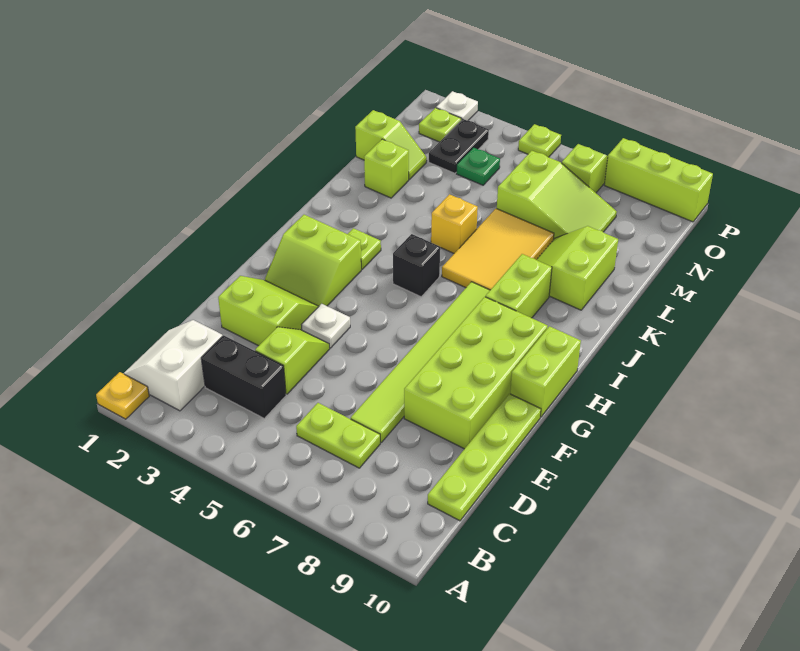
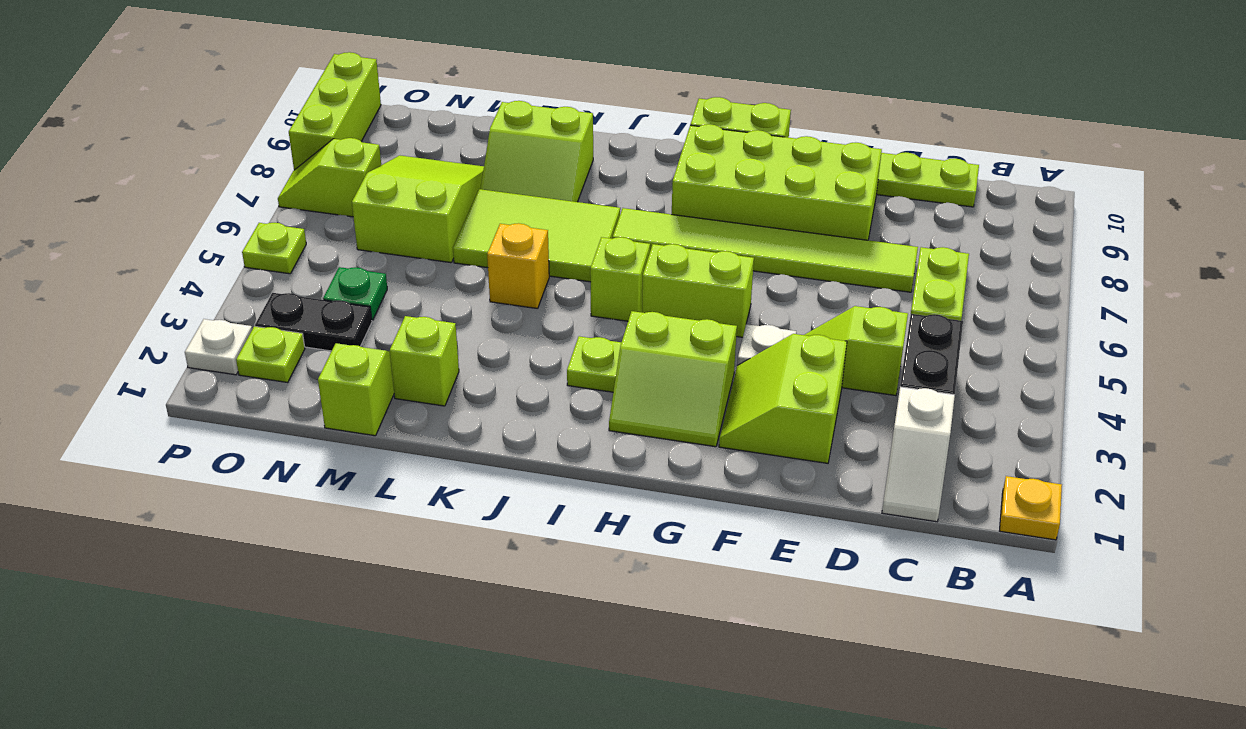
white 2x2 slope [123,320,222,411] -> white 1x2 slope [882,387,955,522]
lime 2x2 slope [265,215,361,306] -> lime 2x2 slope turned to [609,311,737,447]
black 1x1 brick [393,234,440,297] -> lime 1x1 brick [590,237,650,321]
lime 1x2 brick [486,254,552,318] -> lime 1x2 brick moved to [642,244,754,337]
yellow 2x3 tile [442,208,554,290] -> lime 2x3 tile [453,189,620,282]

